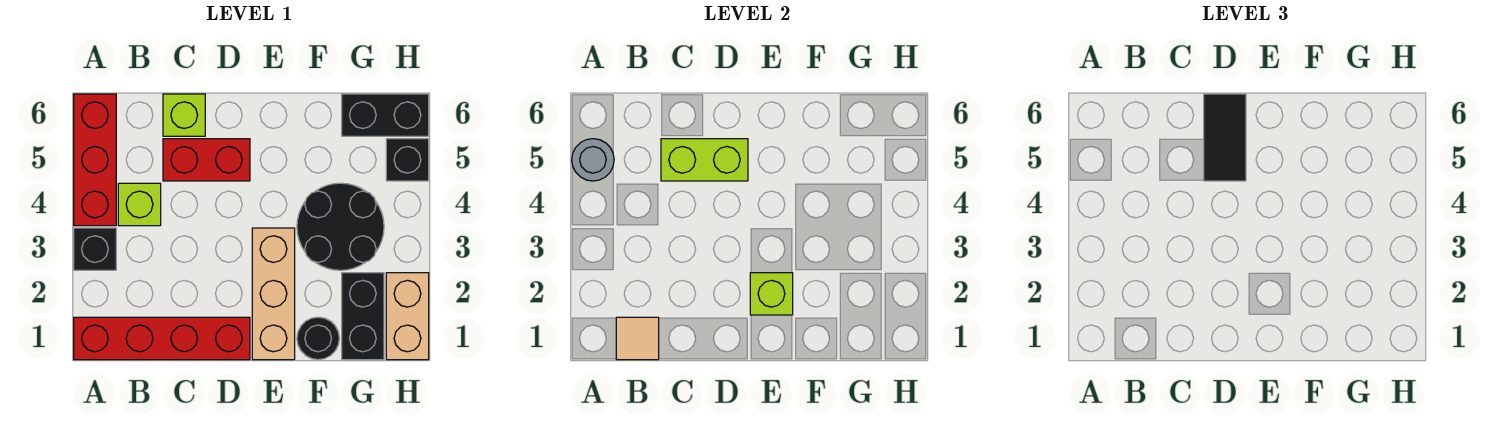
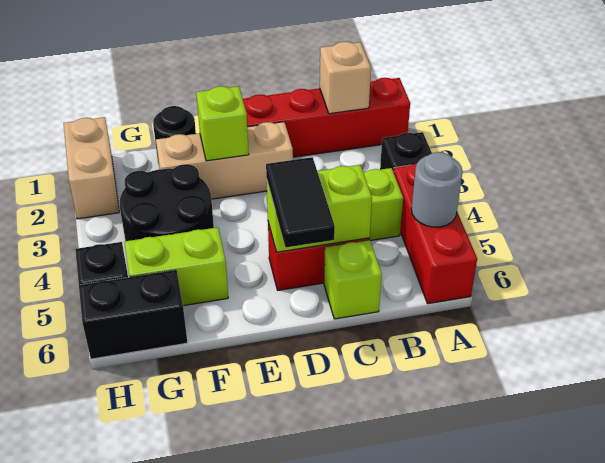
tan 1x1 tile [616,317,659,360] -> tan 1x1 brick [320,42,371,114]
tan 1x3 brick [252,228,295,360] -> tan 1x3 brick turned to [156,122,293,199]
none -> lime 1x2 brick [125,227,228,306]
black 1x2 brick [342,273,384,360] -> none

